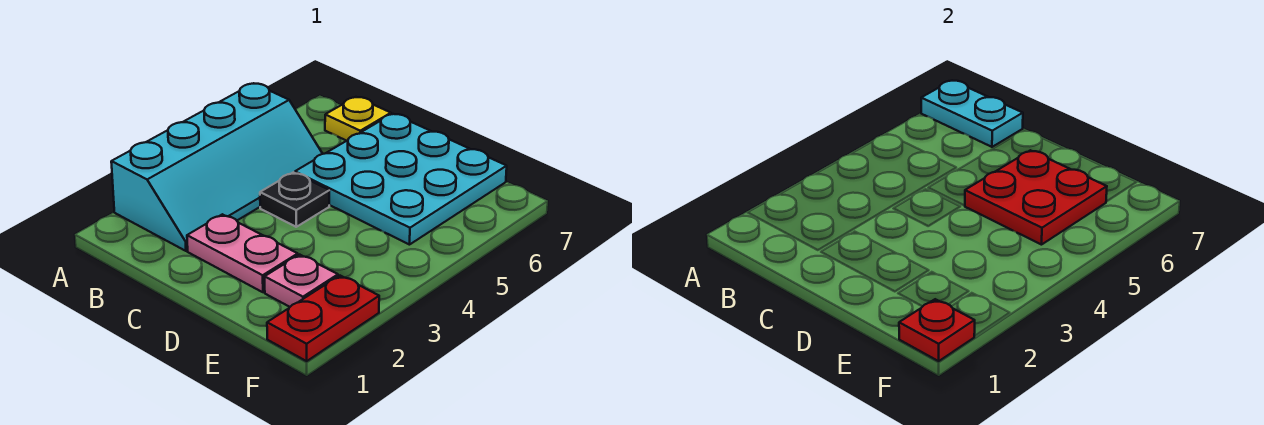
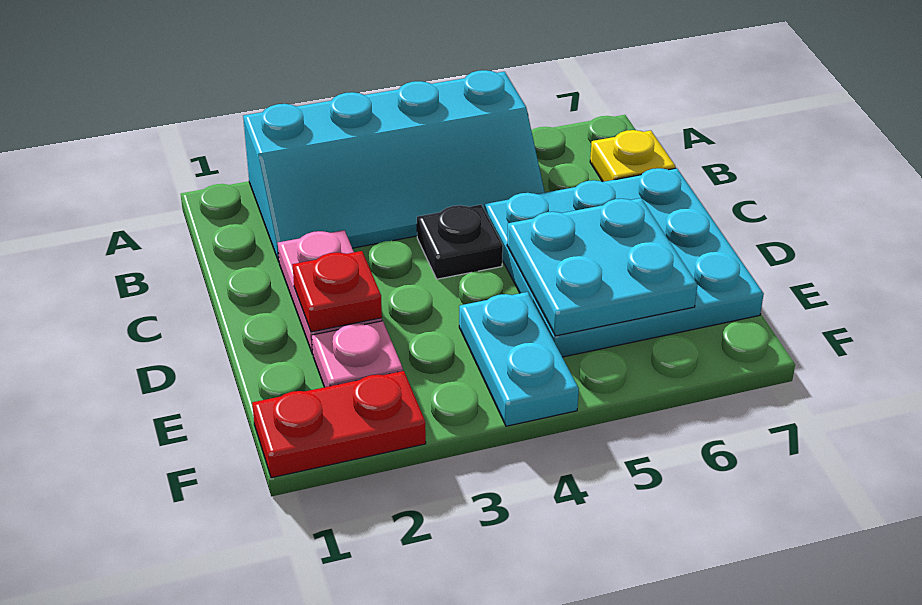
cyan 1x2 plate [921,81,1023,147] -> cyan 1x2 plate moved to [459,292,579,426]
red 2x2 plate [965,150,1107,245] -> cyan 2x2 plate [507,198,697,336]
red 1x1 plate [899,299,975,361] -> red 1x1 plate moved to [292,251,382,332]

